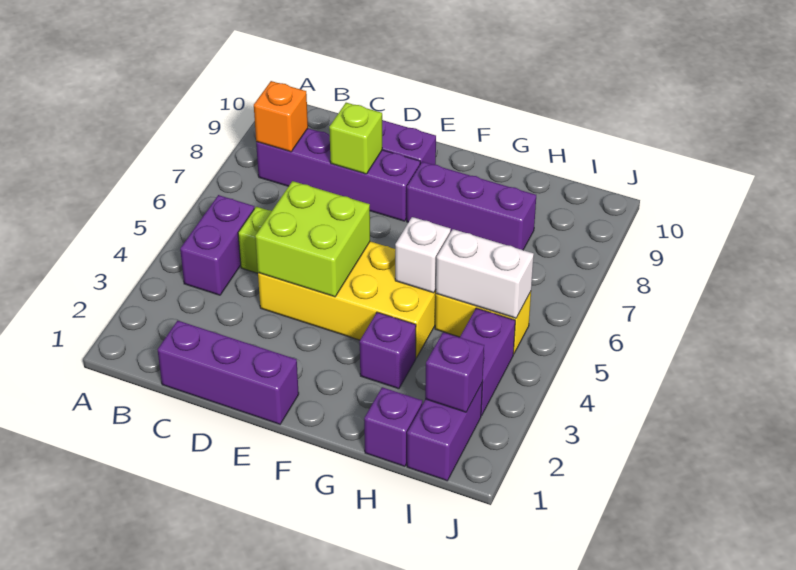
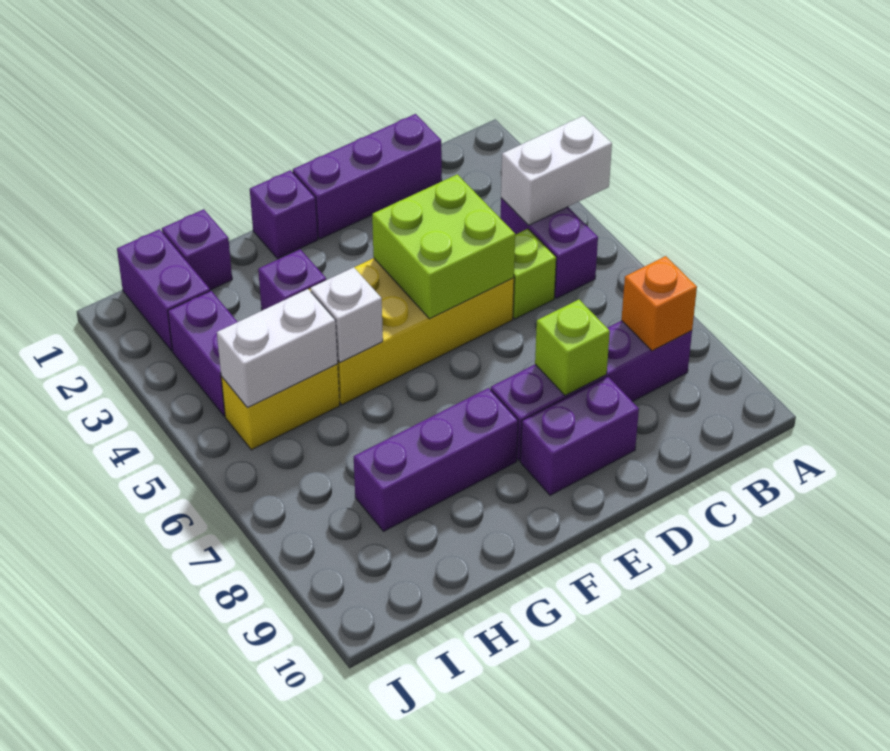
none -> white 1x2 brick [501,116,612,225]
purple 1x1 brick [425,332,484,412] -> purple 1x1 brick moved to [250,170,318,259]

